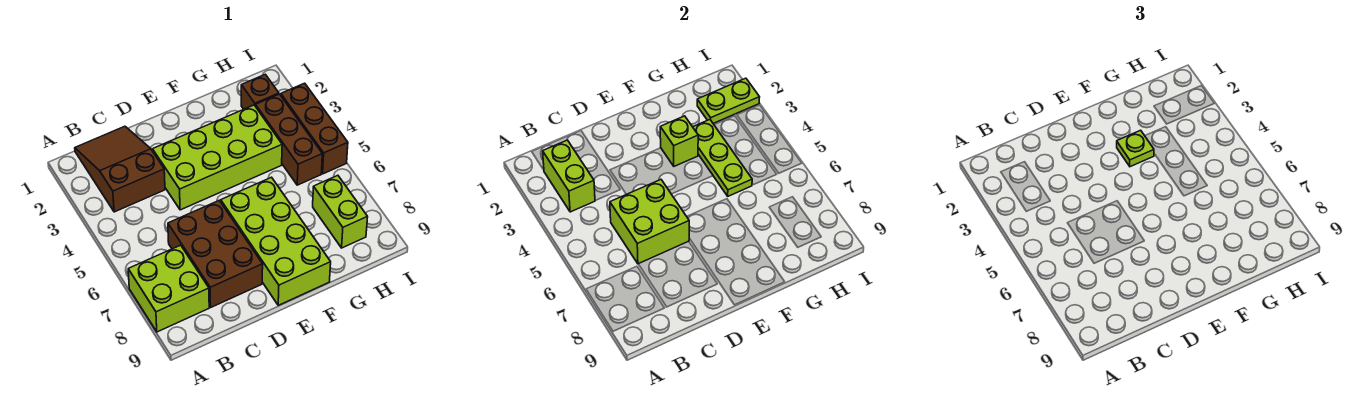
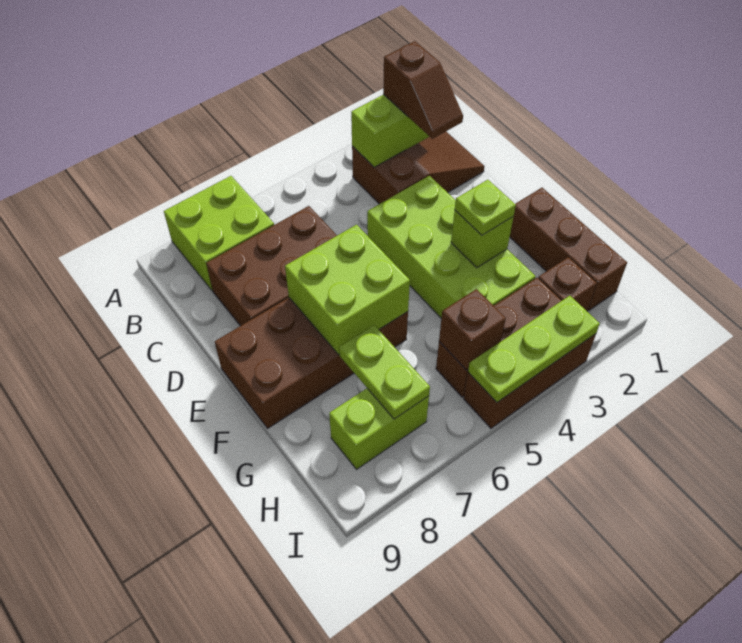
none -> brown 1x2 slope [383,41,463,139]
lime 2x2 brick [610,180,689,264] -> lime 2x2 brick moved to [285,225,410,354]
lime 2x4 brick [221,177,331,305] -> brown 2x4 brick [215,298,408,428]
none -> brown 1x3 brick [510,188,627,311]
lime 1x3 plate [693,120,752,196] -> lime 1x3 plate moved to [468,296,600,403]
lime 1x2 plate [697,78,760,123] -> lime 1x2 plate moved to [339,325,430,419]
none -> brown 1x1 brick [439,289,506,370]

